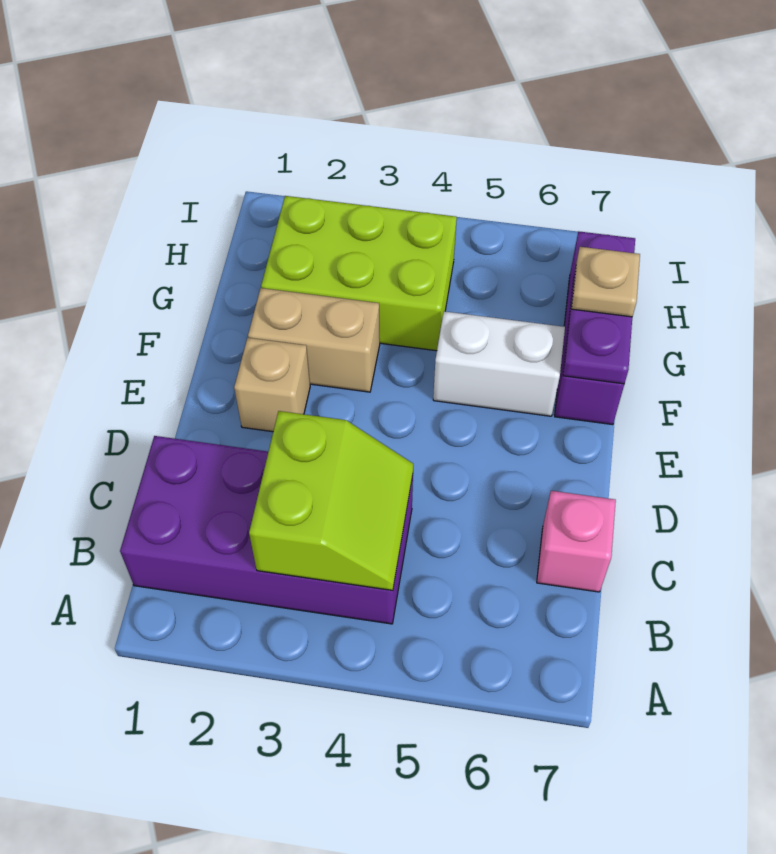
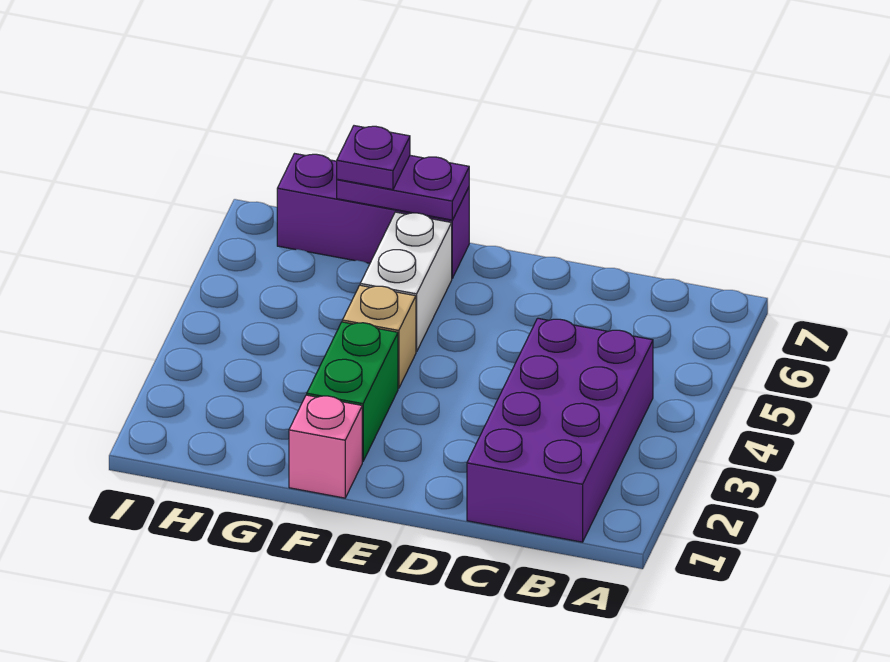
lime 2x2 slope [249,411,413,591] -> none
pink 1x1 brick [537,491,616,592] -> pink 1x1 brick moved to [289,395,362,498]
tan 1x1 brick [234,338,310,432] -> tan 1x1 brick moved to [342,285,416,388]
tan 1x2 brick [248,288,380,392] -> green 1x2 brick [307,322,398,462]
lime 2x3 brick [261,196,457,351] -> none
tan 1x1 plate [572,247,640,317] -> purple 1x1 plate [337,126,410,190]

